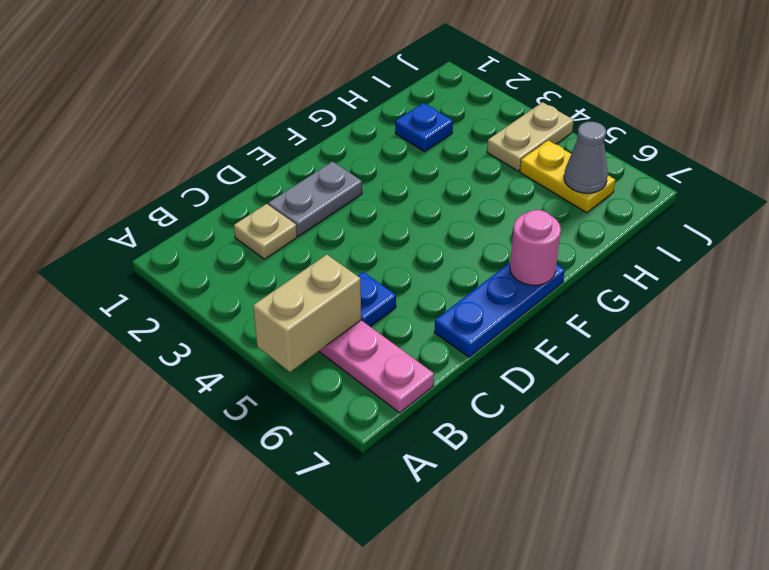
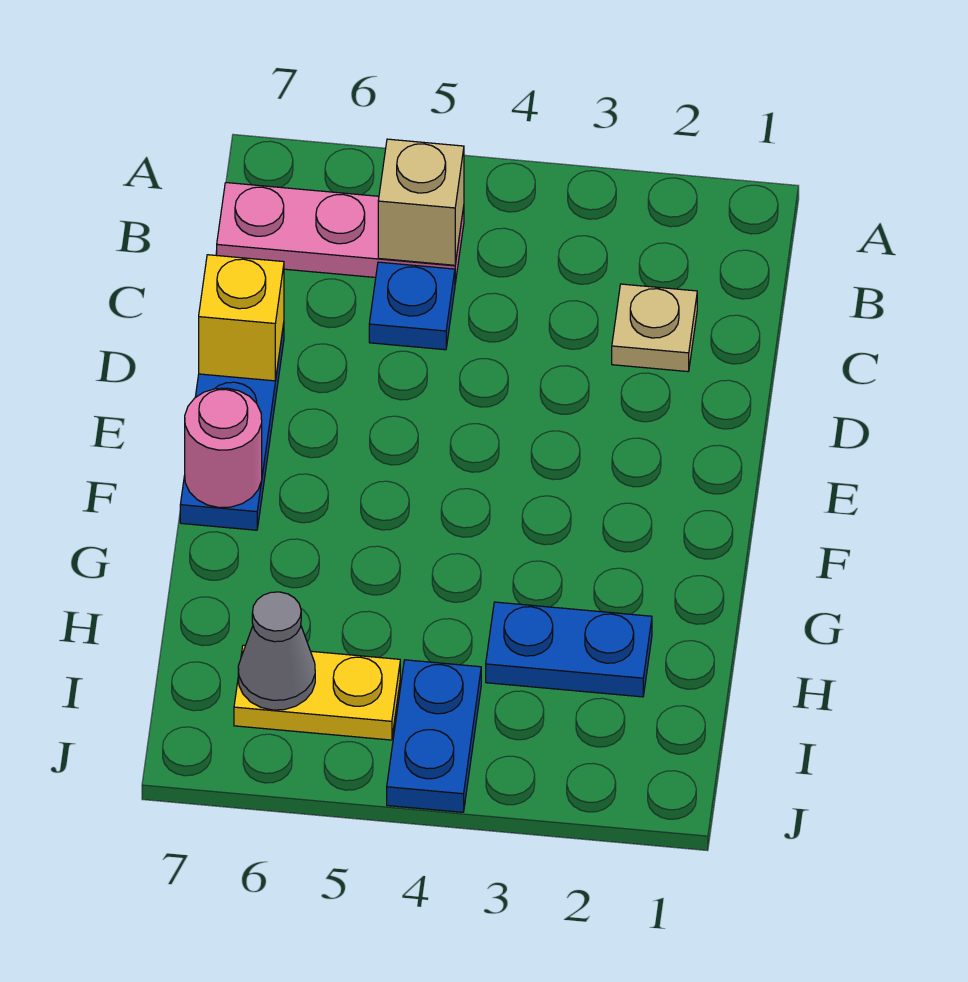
tan 1x2 brick [253,255,361,372] -> tan 1x1 brick [378,139,464,265]
grey 1x2 plate [268,162,362,236] -> none
none -> yellow 1x1 brick [199,255,284,381]
blue 1x1 plate [395,103,453,152] -> blue 1x2 plate [486,602,652,697]
tan 1x2 plate [487,102,574,171] -> blue 1x2 plate [387,660,481,812]

